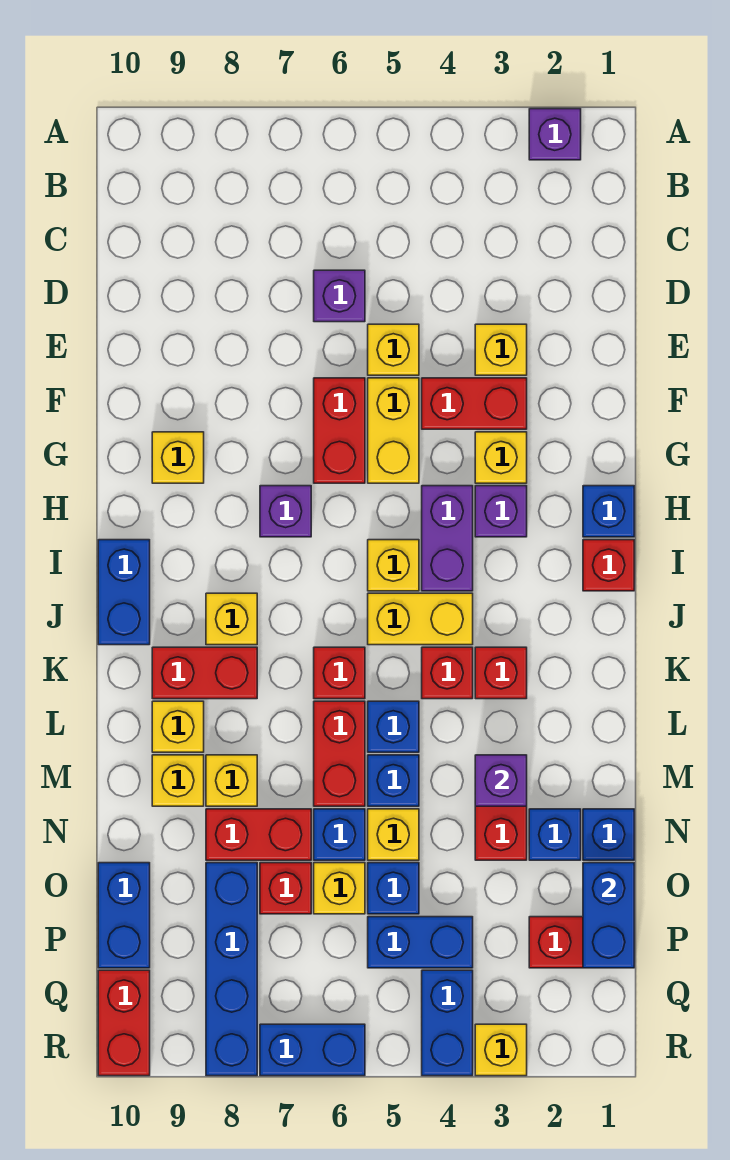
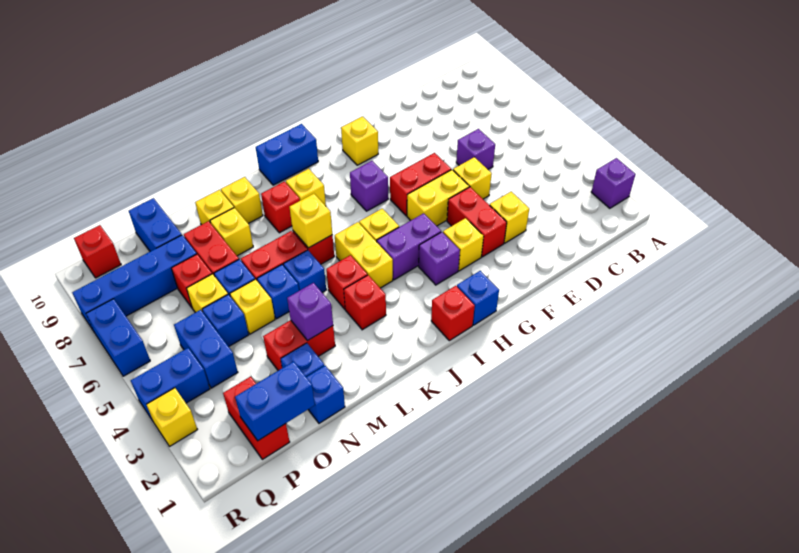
none -> yellow 1x1 brick [290,194,332,248]
red 1x2 brick [152,647,257,699] -> red 1x1 brick [261,182,300,233]
blue 1x2 brick [98,863,150,968] -> blue 1x2 brick turned to [129,198,182,251]
red 1x2 brick [98,970,150,1076] -> red 1x1 brick [74,225,121,278]

